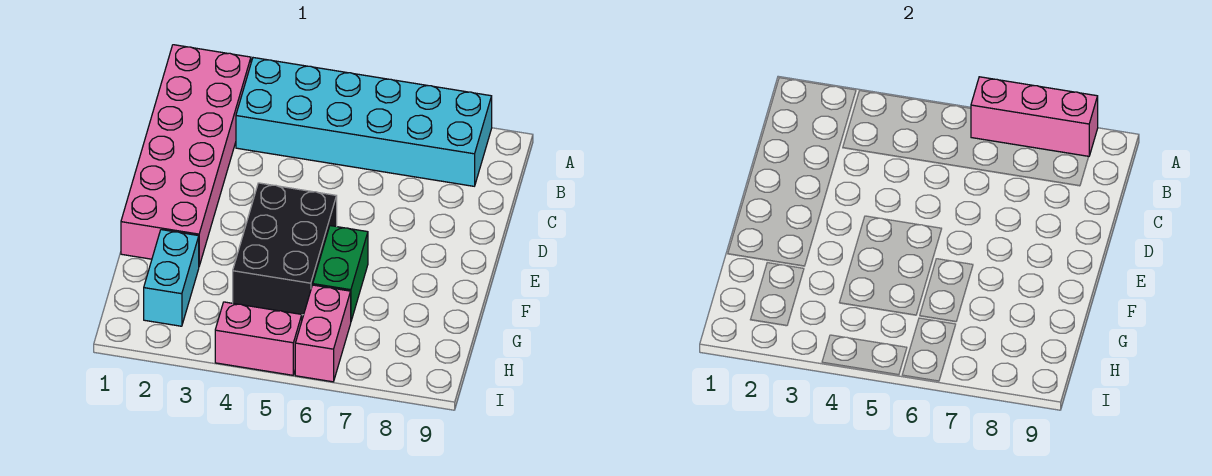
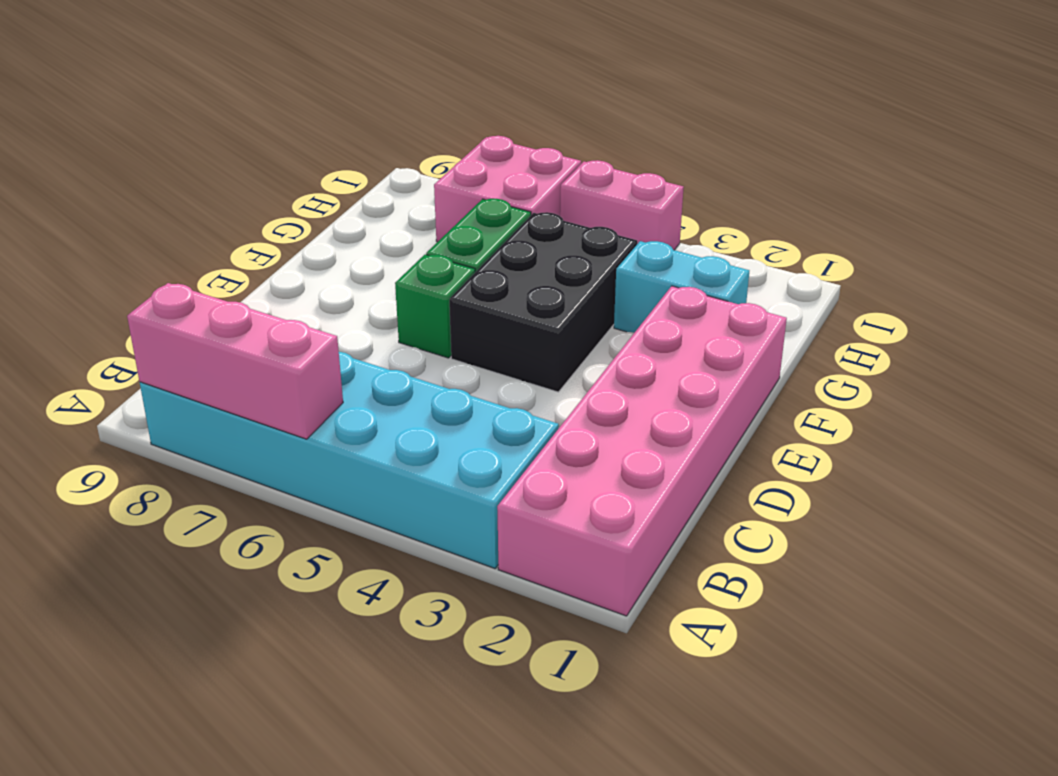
none -> green 1x1 brick [395,255,475,358]
cyan 1x2 brick [144,230,199,326] -> cyan 1x2 brick turned to [614,241,749,333]
pink 1x2 brick [295,285,351,382] -> pink 2x2 brick [434,136,581,242]

